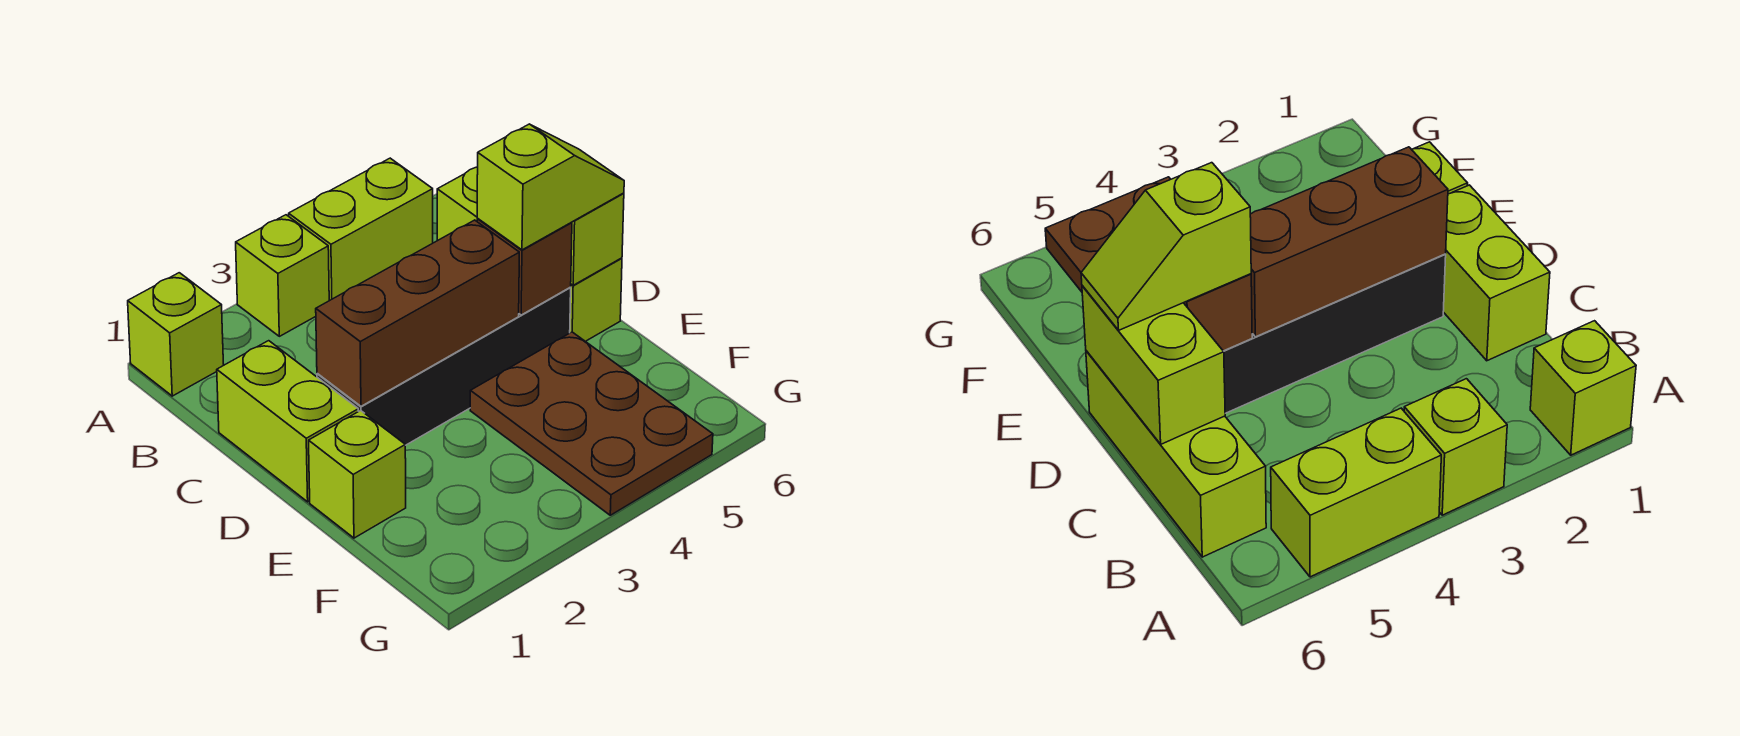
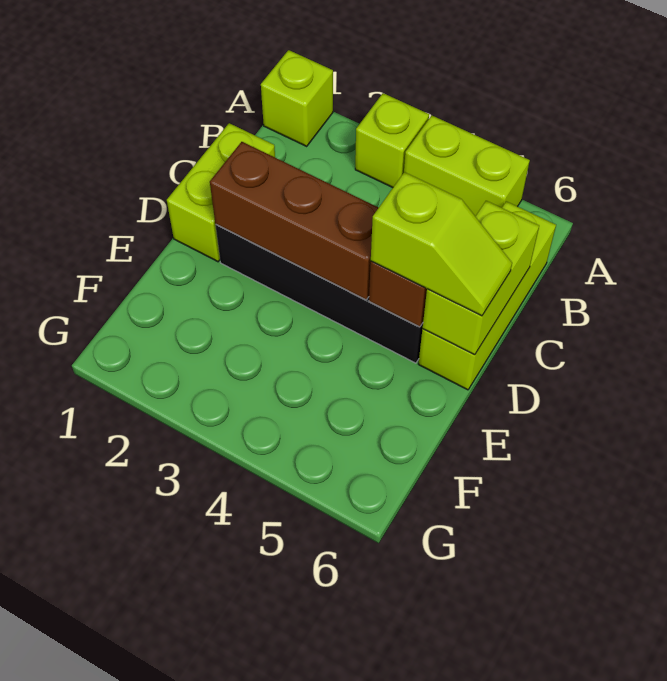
lime 1x1 brick [309,411,406,538] -> none
brown 2x3 plate [470,332,713,515] -> none

